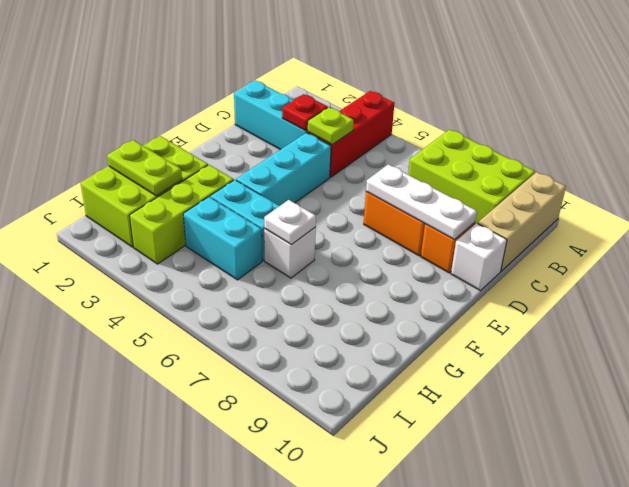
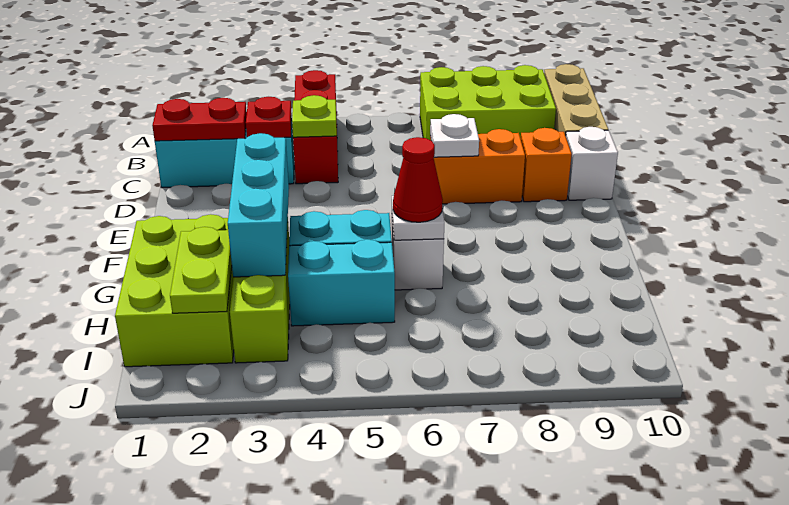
none -> red 1x2 plate [152,98,247,141]
cyan 1x3 brick [236,133,331,206] -> cyan 1x3 brick moved to [228,133,289,277]
white 1x3 plate [366,164,477,240] -> white 1x1 plate [430,114,479,157]
none -> red 1x1 cone [393,137,443,222]
lime 1x2 plate [107,140,182,196] -> lime 1x2 plate turned to [170,227,232,313]

